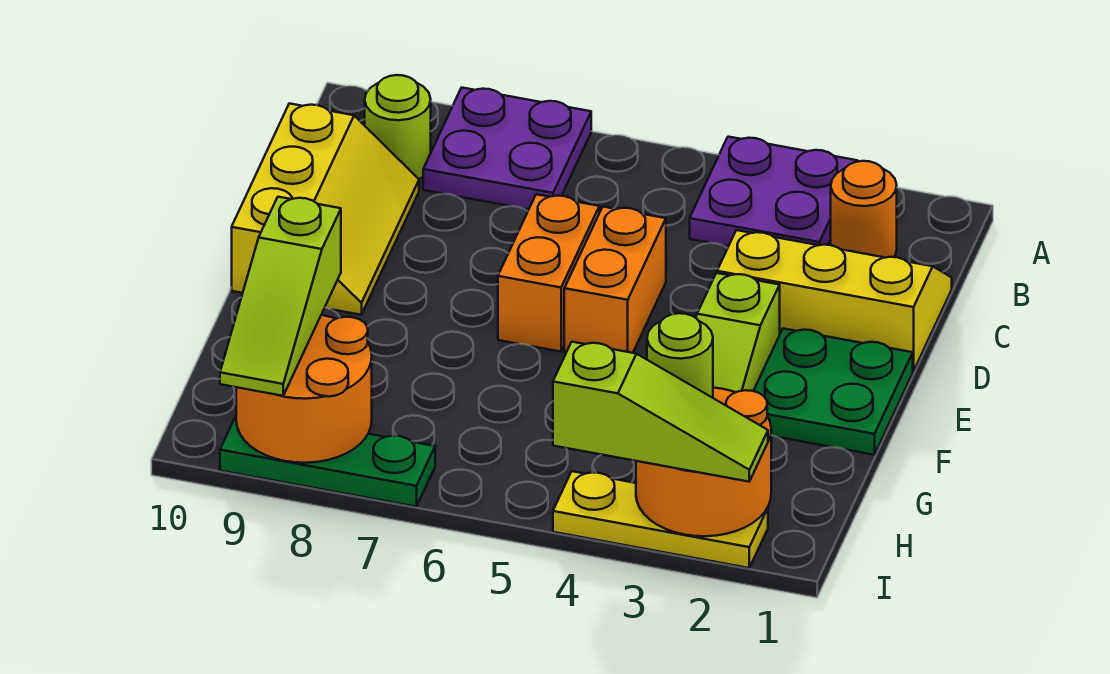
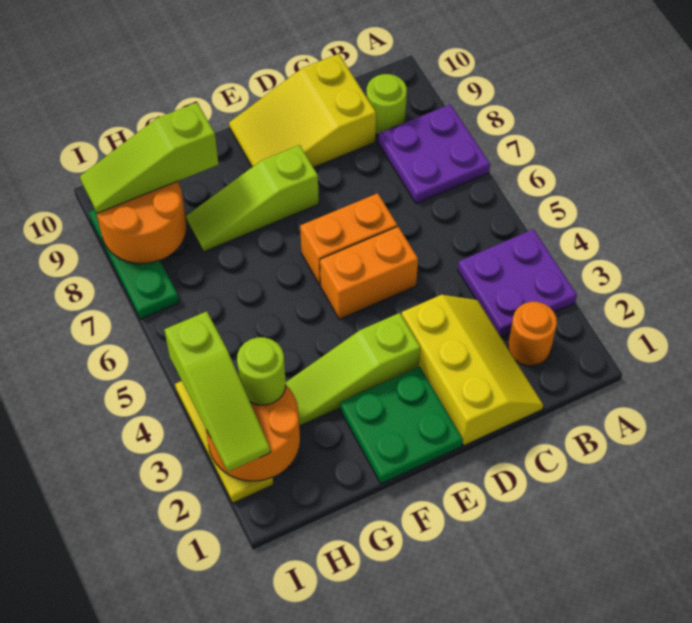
yellow 2x3 slope [232,103,419,315] -> yellow 2x3 slope turned to [229,54,376,168]
none -> lime 1x3 slope [186,145,319,252]

